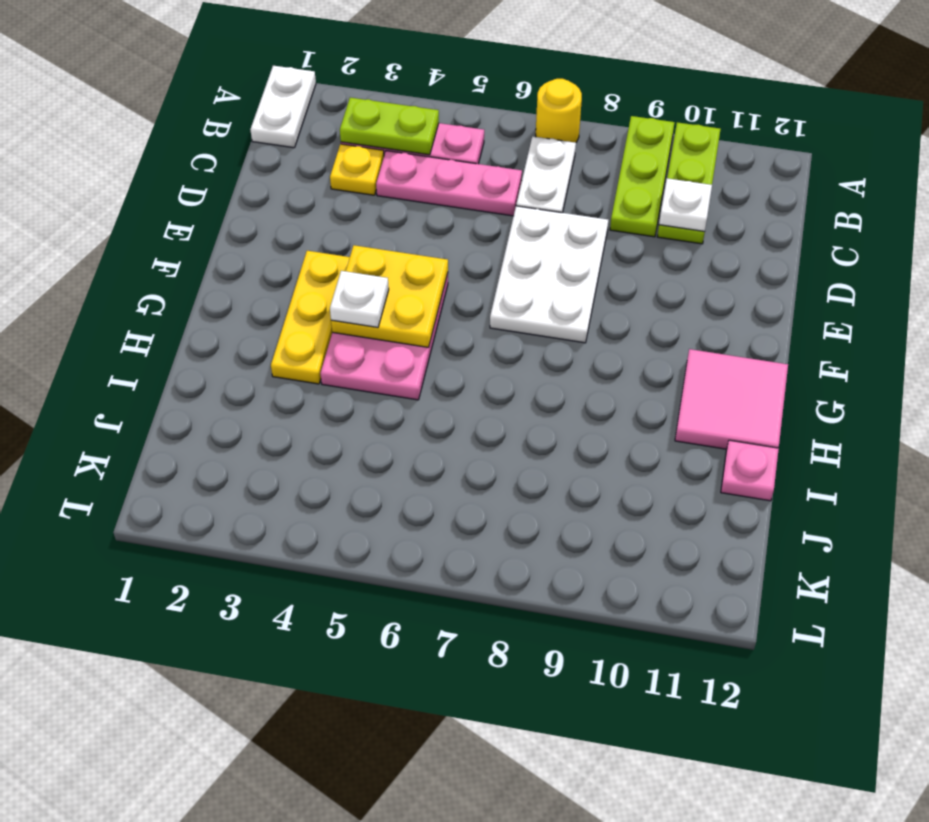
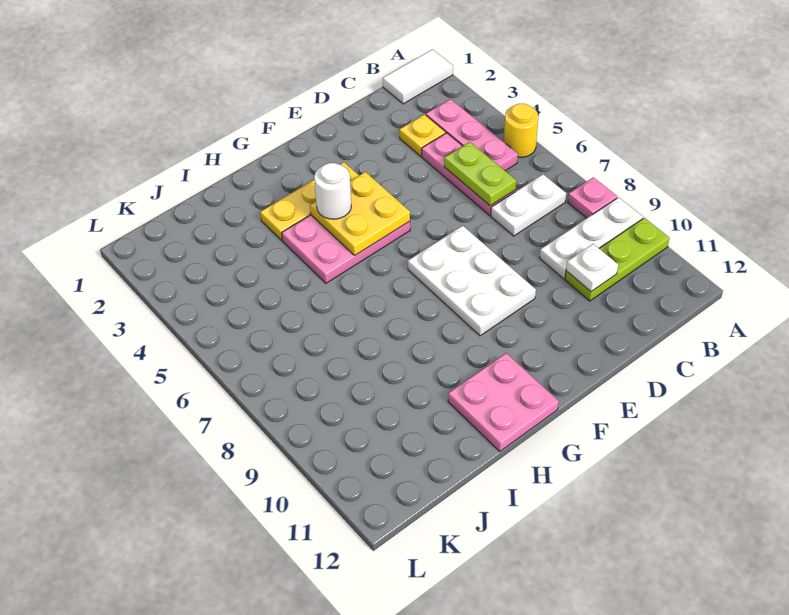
white 1x2 plate [250,66,316,148] -> white 1x2 tile [383,49,453,104]
yellow 1x1 round brick [536,79,582,143] -> yellow 1x1 round brick moved to [504,104,538,158]
lime 1x3 plate [610,116,675,237] -> white 1x3 plate [540,197,643,279]
lime 1x2 plate [340,98,439,155] -> lime 1x2 plate moved to [444,142,516,206]
white 2x3 plate [490,206,608,343] -> white 2x3 plate turned to [408,226,536,336]
white 1x1 plate [330,271,389,327] -> white 1x1 round brick [314,163,351,219]
pink 2x2 tile [675,349,788,449] -> pink 2x2 plate [448,353,559,451]
pink 1x1 plate [721,440,779,501] -> pink 1x1 plate moved to [568,177,617,218]

